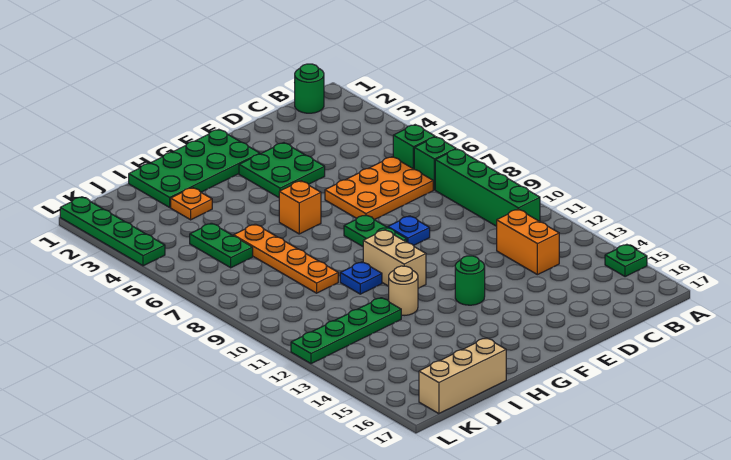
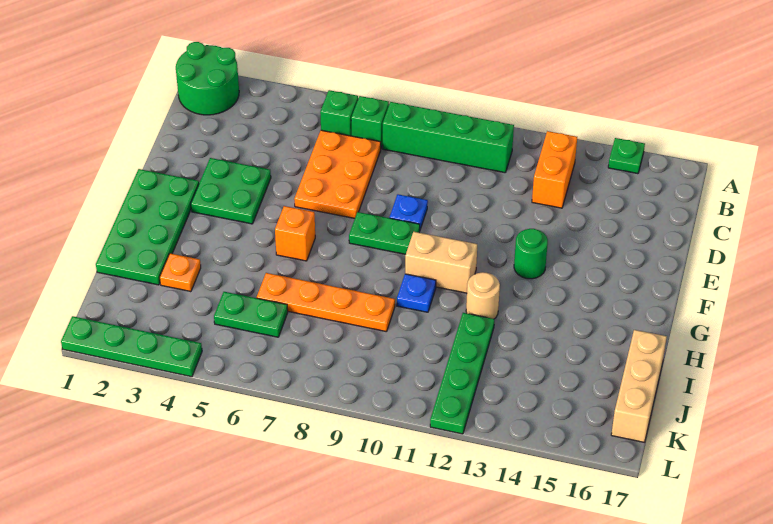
green 1x1 round brick [295,64,324,113] -> green 2x2 round brick [176,42,239,115]
orange 1x2 brick [497,209,559,275] -> orange 1x2 brick turned to [532,131,577,208]

